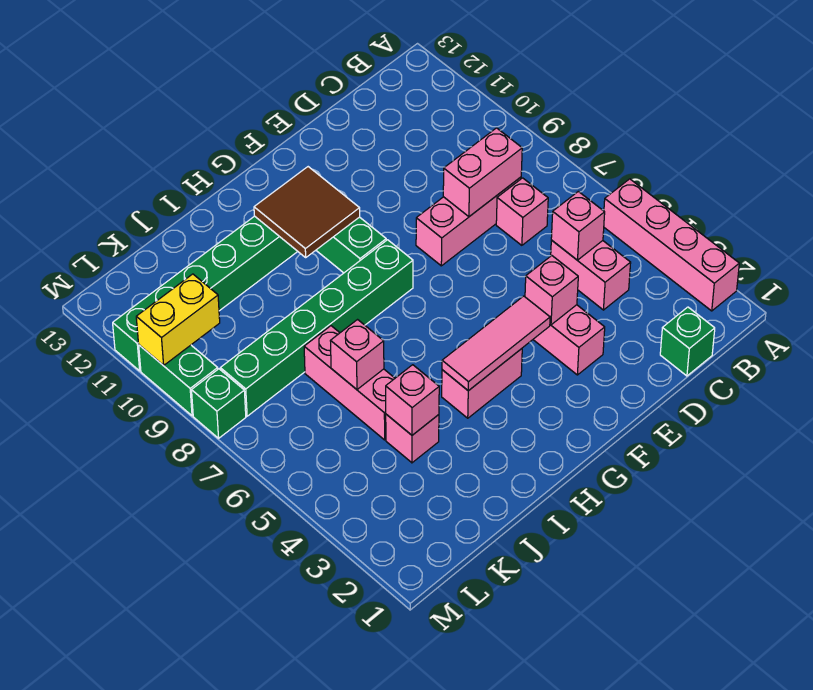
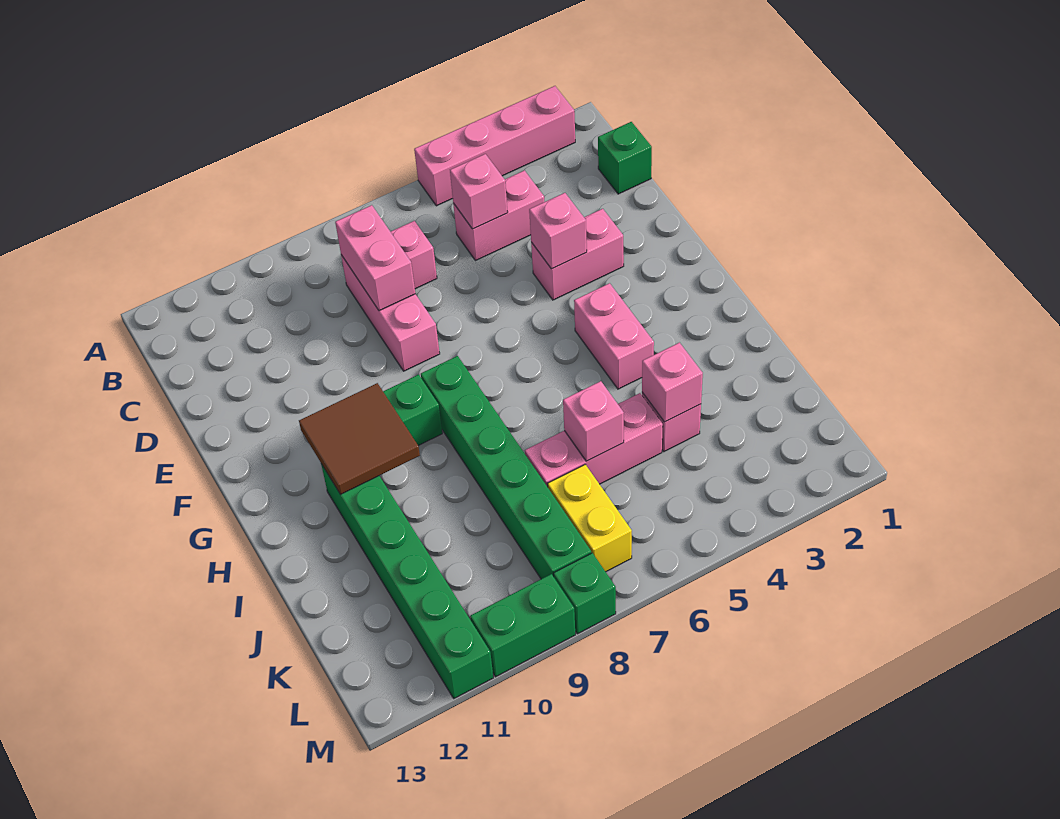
pink 1x3 tile [442,296,550,391] -> none
yellow 1x2 brick [136,274,220,366] -> yellow 1x2 brick moved to [548,465,632,572]

